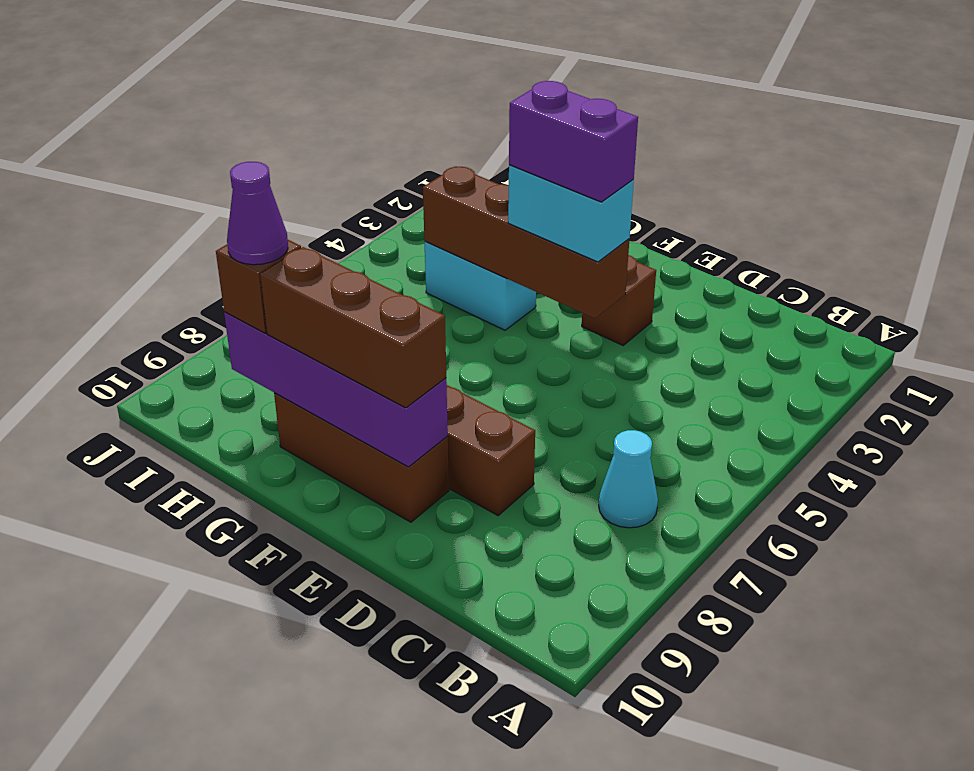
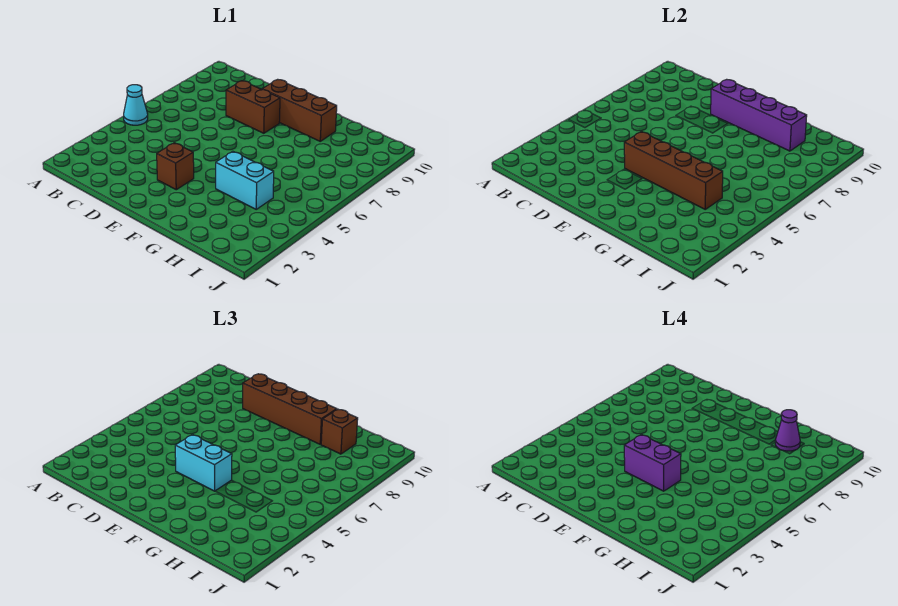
cyan 1x1 cone [599,430,658,528] -> cyan 1x1 cone moved to [124,85,148,125]
brown 1x3 brick [260,247,446,408] -> brown 1x4 brick [243,374,337,444]

